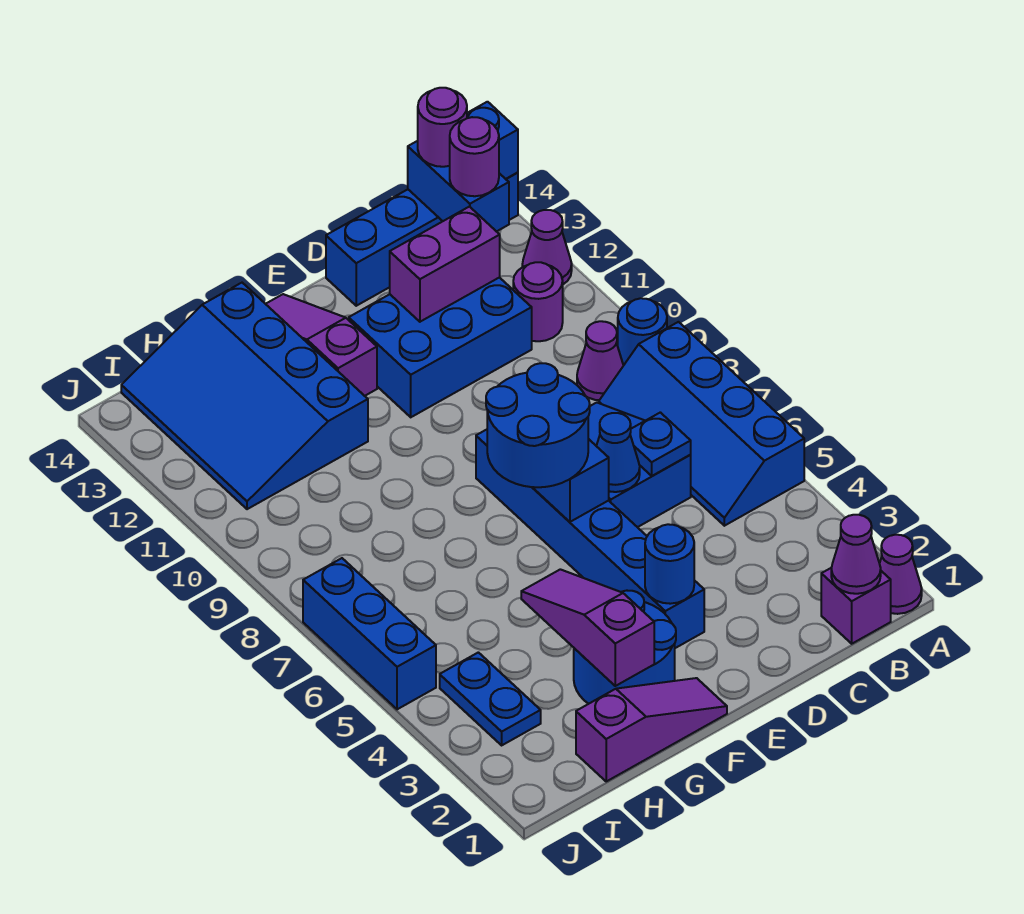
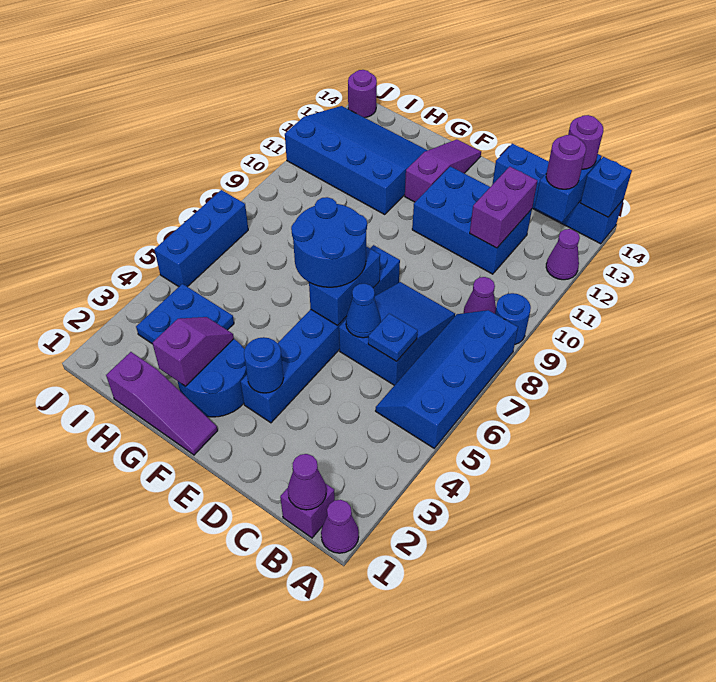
purple 1x1 round brick [513,262,563,341] -> purple 1x1 round brick moved to [348,70,377,118]
purple 1x2 brick [390,207,500,322] -> purple 1x2 brick turned to [470,167,537,248]
purple 1x3 slope [521,569,654,686] -> purple 1x2 slope [152,317,234,386]
blue 3x4 slope [121,283,368,509] -> blue 3x4 slope turned to [285,106,428,215]
blue 1x2 plate [440,652,541,745] -> blue 2x2 plate [136,284,234,343]

